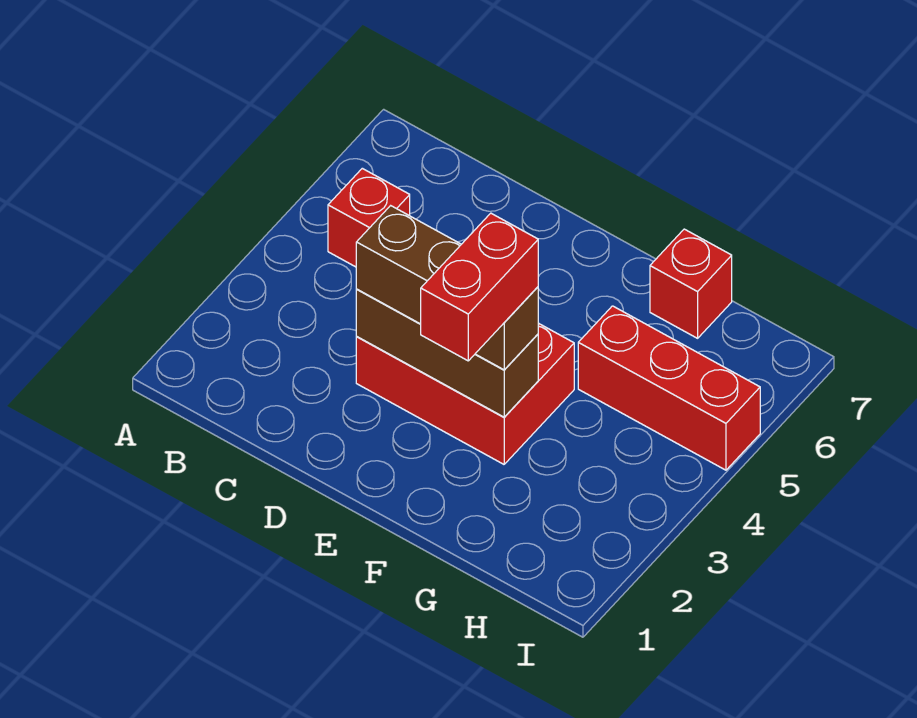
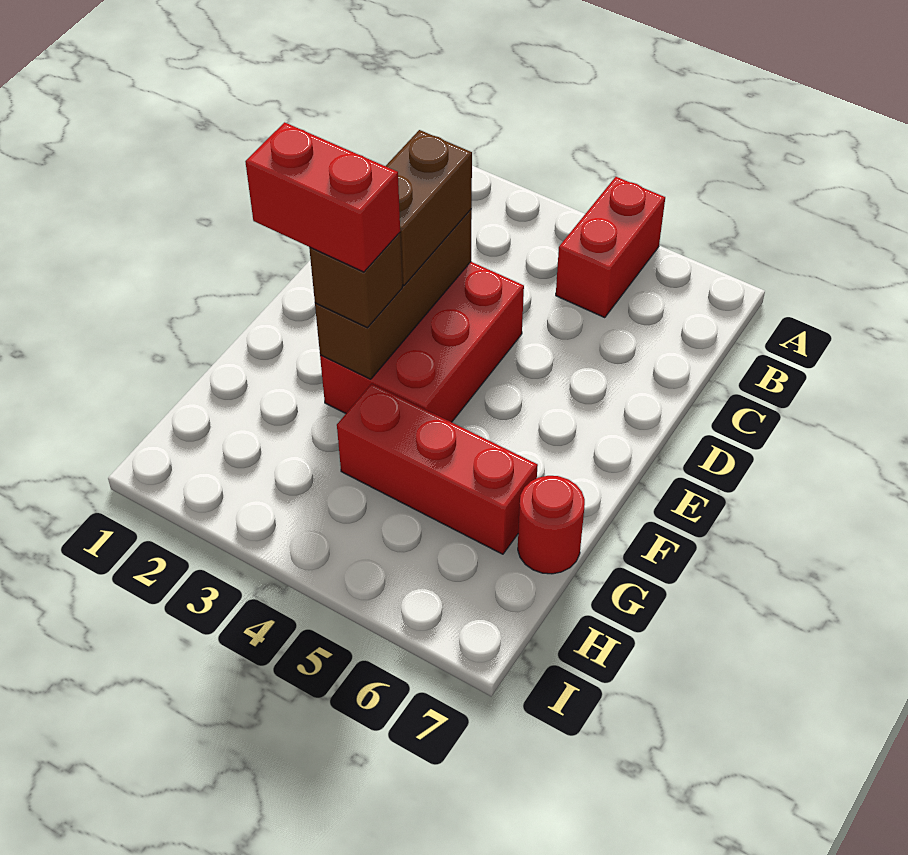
red 1x1 brick [328,168,410,267] -> red 1x2 brick [556,177,665,318]
red 1x3 brick [578,306,760,470] -> red 1x3 brick turned to [337,384,538,554]
red 1x1 brick [650,229,732,338] -> red 1x1 round brick [518,476,585,574]

